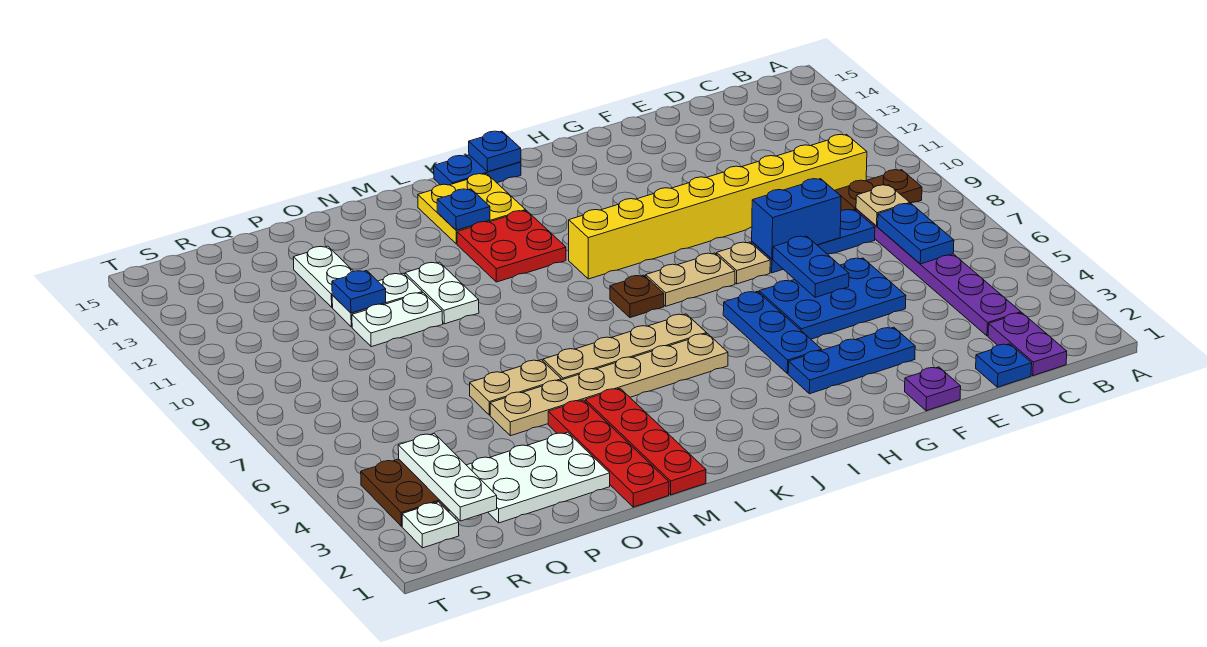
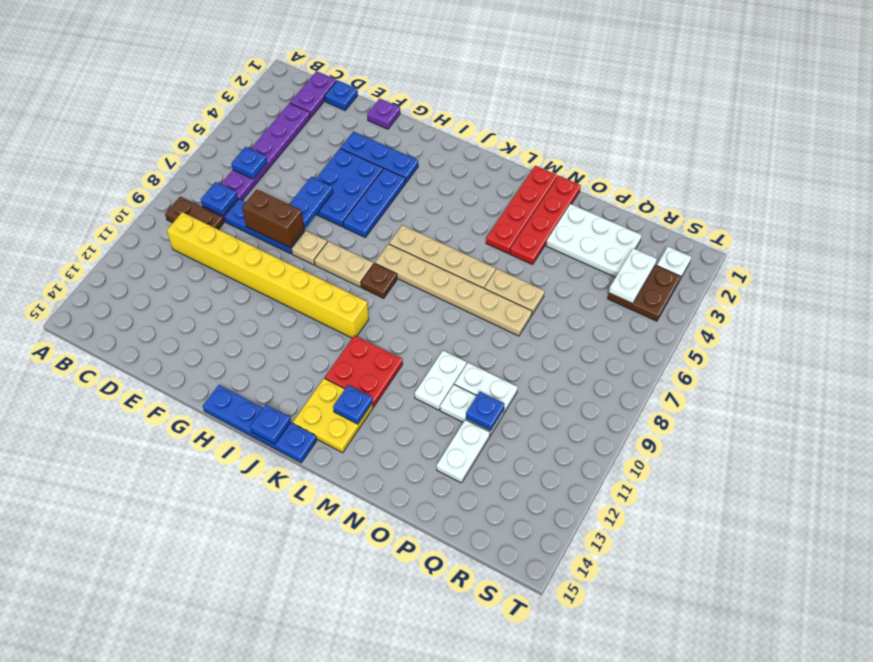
blue 1x2 plate [878,204,954,264] -> blue 1x1 plate [231,147,267,179]
tan 1x1 plate [856,185,910,226] -> blue 1x1 plate [201,182,237,216]
blue 2x3 plate [759,258,906,339] -> blue 2x3 plate turned to [316,149,383,227]
blue 1x2 brick [752,179,841,259] -> brown 1x2 brick [242,189,304,248]
tan 1x6 plate [490,334,728,436] -> tan 1x6 plate moved to [375,244,532,336]
blue 1x2 plate [434,155,521,185] -> blue 1x4 plate [203,385,317,463]
white 1x3 plate [398,434,497,521] -> white 1x2 plate [609,248,657,304]

